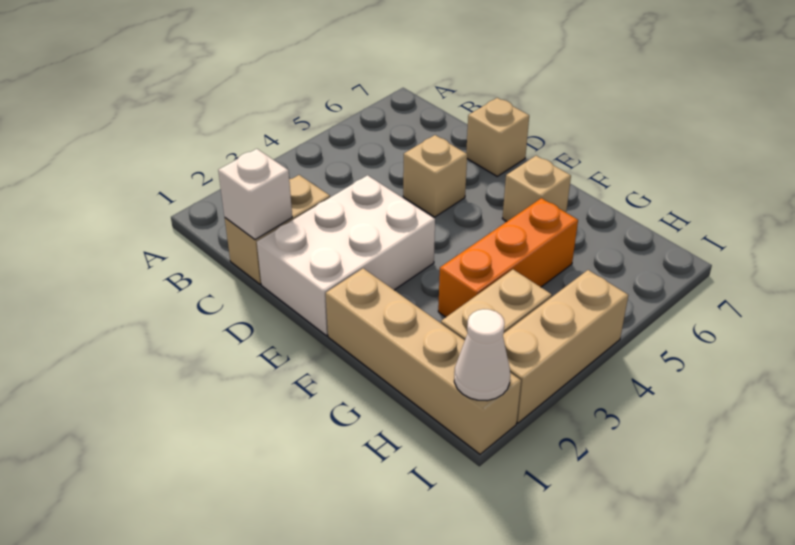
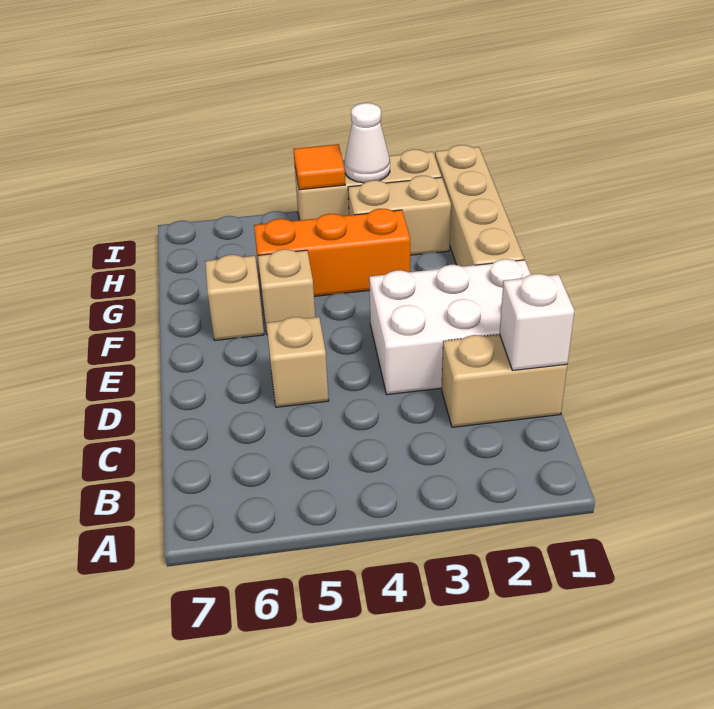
tan 1x1 brick [466,98,529,176] -> tan 1x1 brick moved to [258,249,315,334]
white 1x1 cone [454,309,510,401] -> white 1x1 cone moved to [344,103,390,183]
none -> orange 1x1 tile [293,144,345,190]

